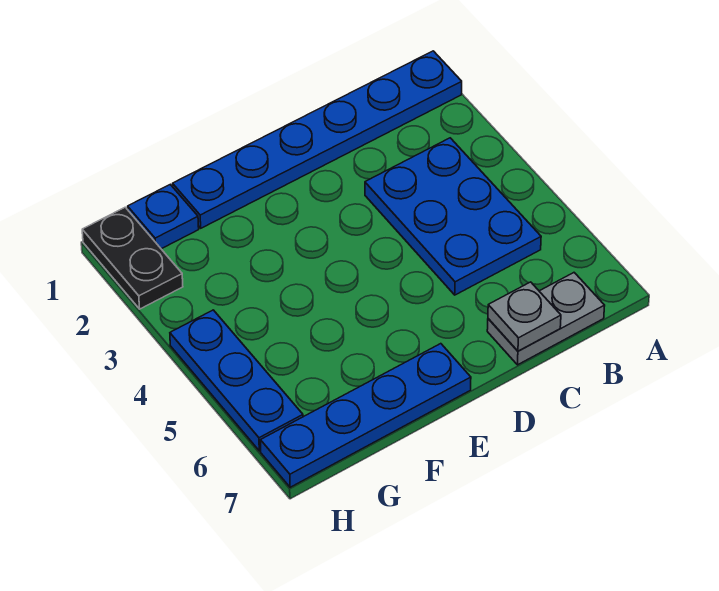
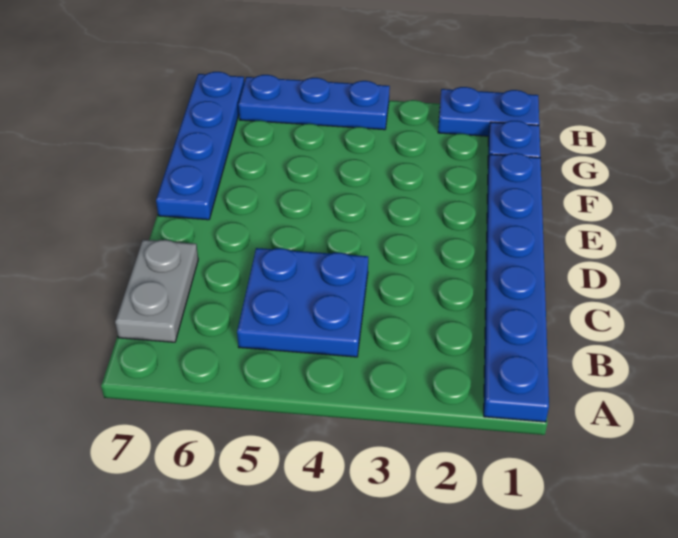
blue 2x3 plate [365,138,541,295] -> blue 2x2 plate [237,248,368,357]
grey 1x1 plate [488,282,561,351] -> none
black 1x2 plate [82,207,183,309] -> blue 1x2 plate [438,87,539,136]

